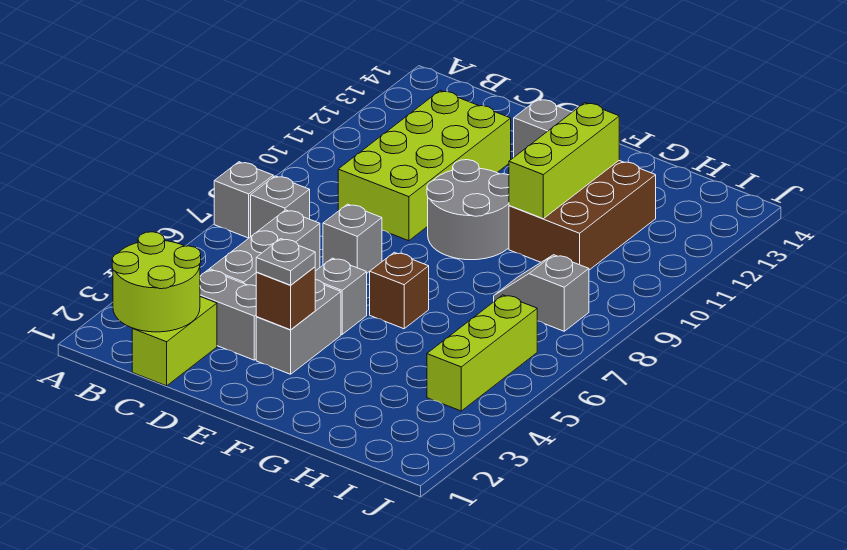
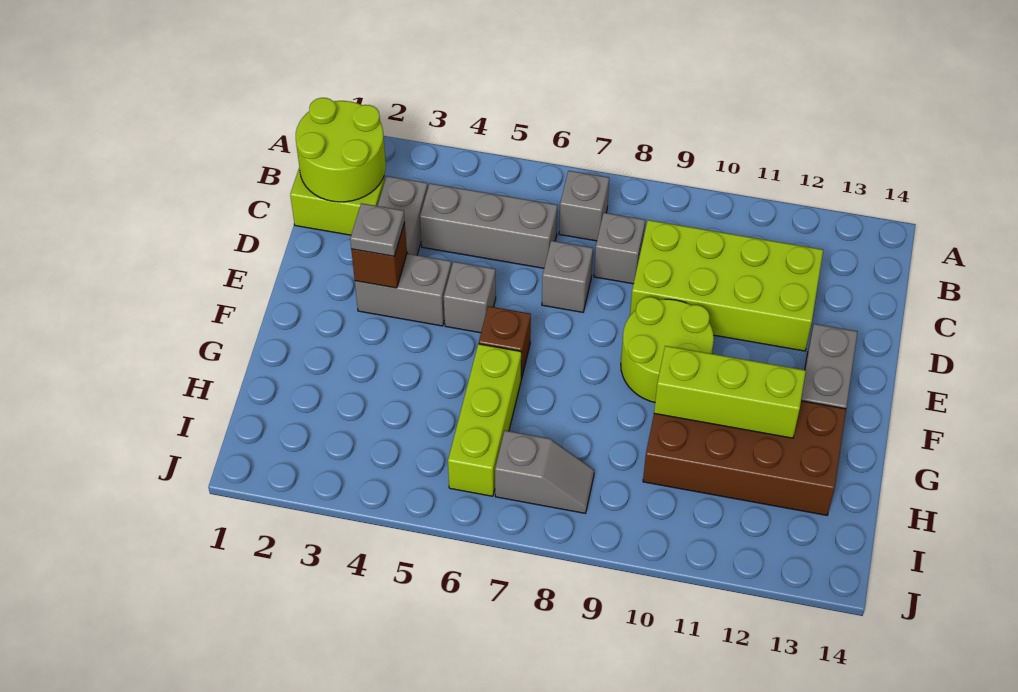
grey 1x1 brick [214,162,273,238] -> grey 1x1 brick moved to [594,213,645,284]
grey 2x2 round brick [427,160,509,260] -> lime 2x2 round brick [621,297,714,402]
brown 2x3 brick [509,161,656,270] -> brown 2x4 brick [643,401,846,515]
grey 1x2 slope [494,255,589,331] -> grey 1x2 slope turned to [495,431,594,513]
lime 1x3 brick [427,295,537,411] -> lime 1x3 brick turned to [448,344,521,496]

